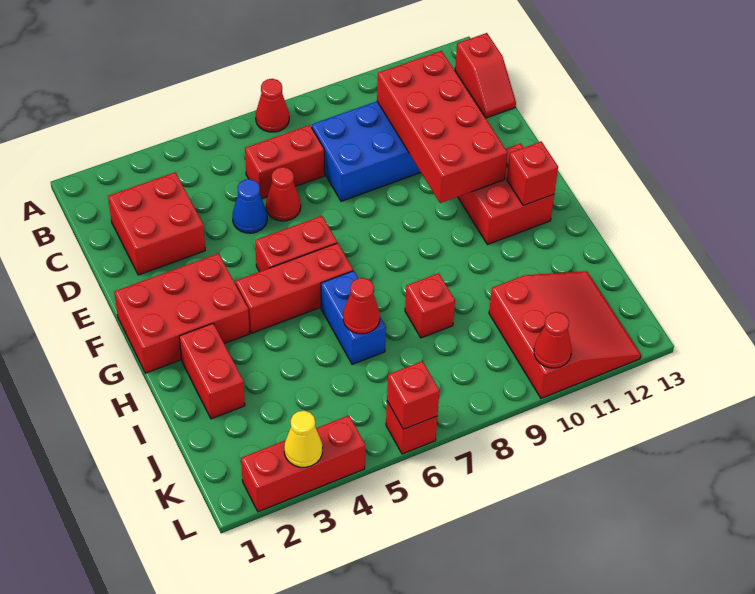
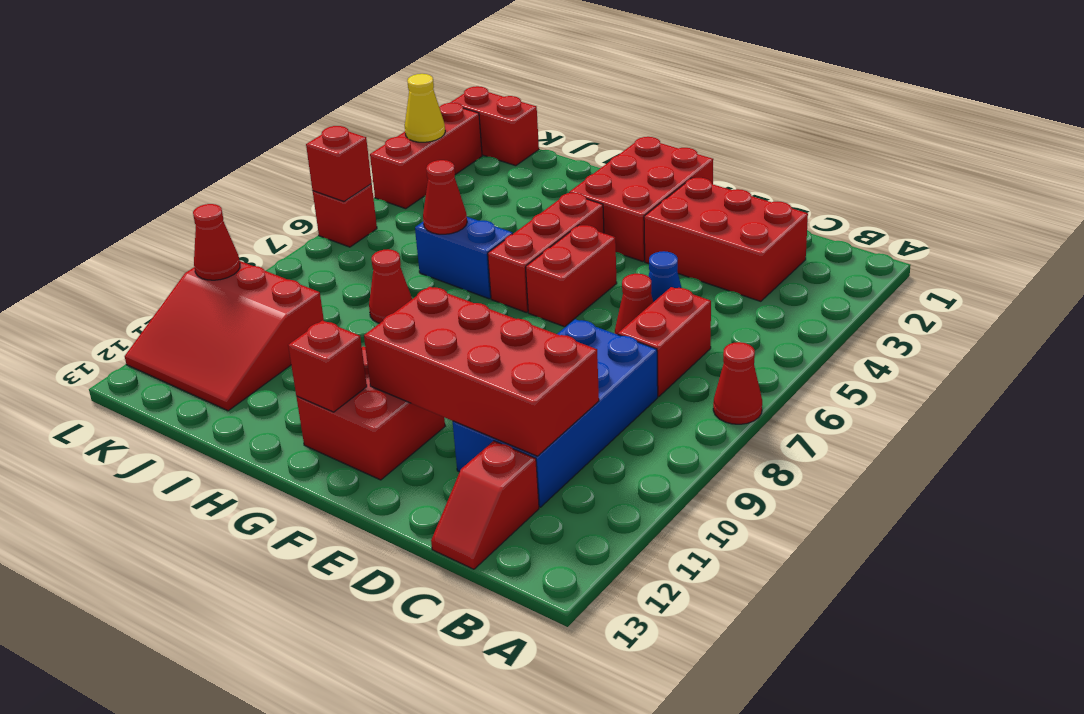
red 1x2 slope [455,33,516,118] -> red 1x2 slope turned to [431,441,539,569]
red 2x2 brick [108,172,205,275] -> red 2x3 brick [644,178,808,301]
red 1x2 brick [179,323,245,419] -> red 1x2 brick moved to [450,86,539,166]
red 1x1 brick [405,273,455,338] -> red 1x1 cone [369,249,412,323]

